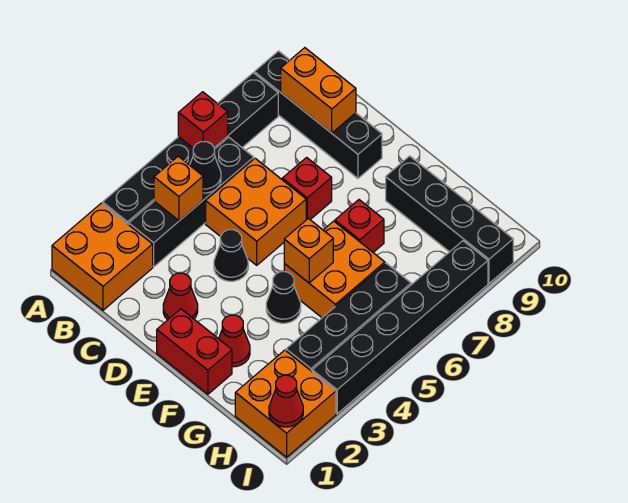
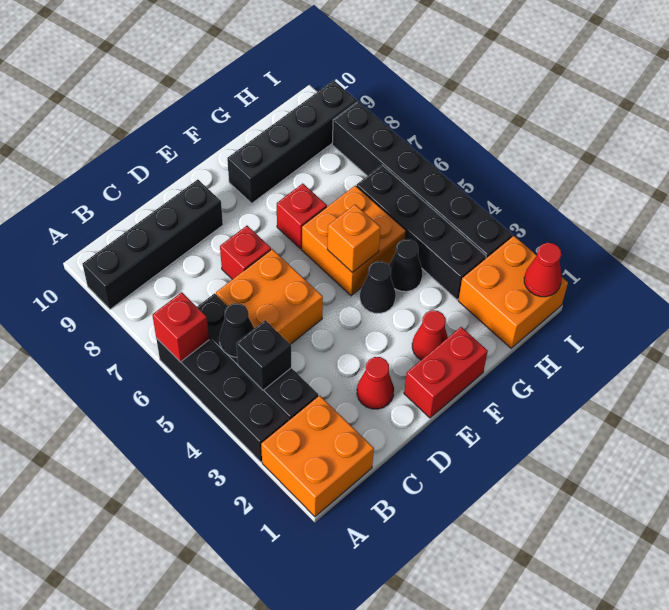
black 1x6 brick [103,73,278,225] -> black 1x4 brick [156,338,289,462]
orange 1x1 brick [154,156,203,221] -> black 1x1 brick [236,320,291,390]
orange 1x2 brick [281,48,356,133] -> none
black 1x1 cone [214,230,248,281] -> black 1x1 cone moved to [389,239,422,292]

